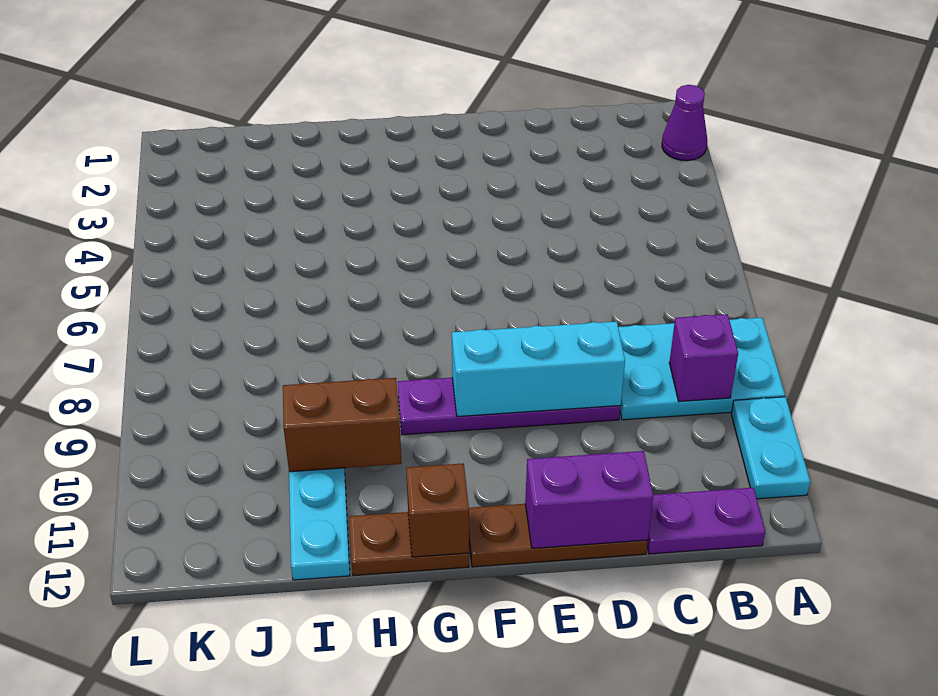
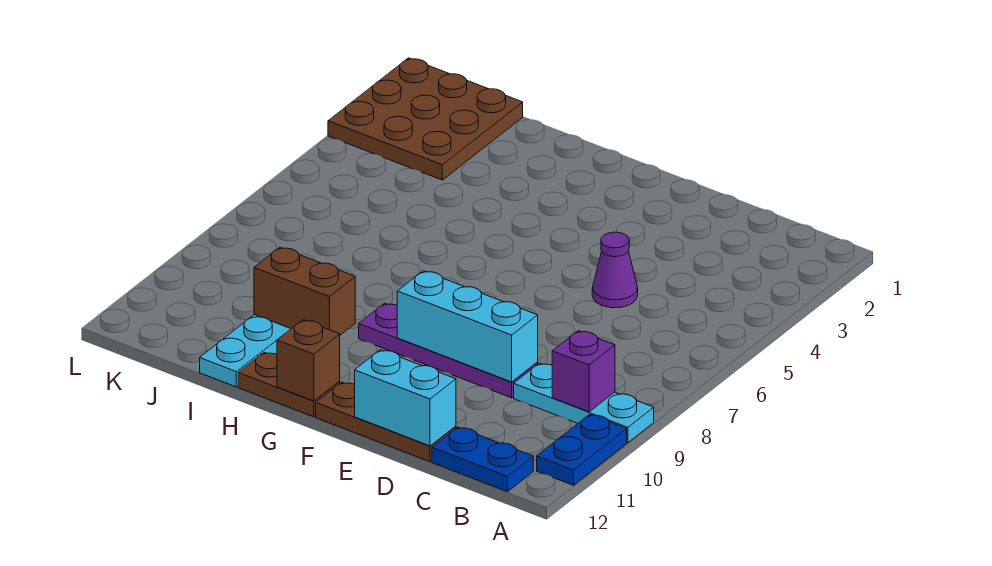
purple 1x1 cone [662,85,707,161] -> purple 1x1 cone moved to [592,232,638,308]
cyan 2x3 plate [618,318,785,420] -> cyan 1x3 plate [514,363,654,443]
cyan 1x2 plate [731,397,810,499] -> blue 1x2 plate [537,414,627,485]
purple 1x2 plate [647,488,765,554] -> blue 1x2 plate [432,427,533,492]
purple 1x2 brick [525,451,653,548] -> cyan 1x2 brick [355,350,456,446]
none -> brown 3x3 plate [328,58,523,180]

